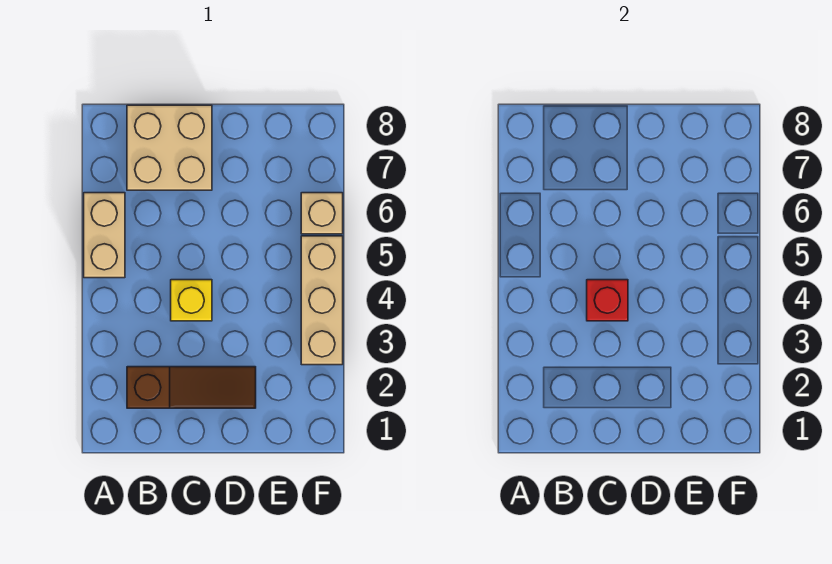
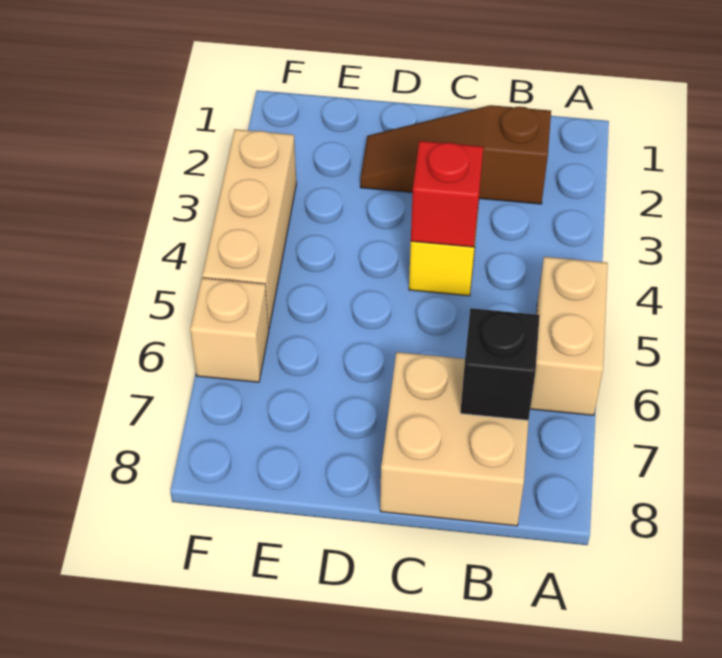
none -> black 1x1 brick [460,308,540,420]

